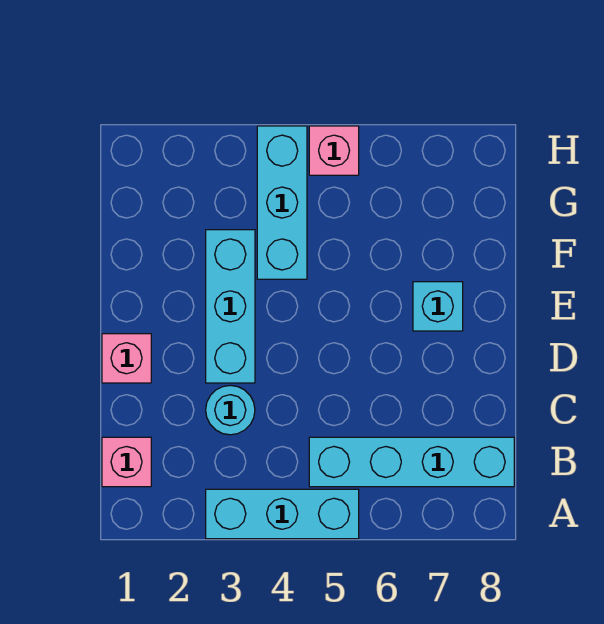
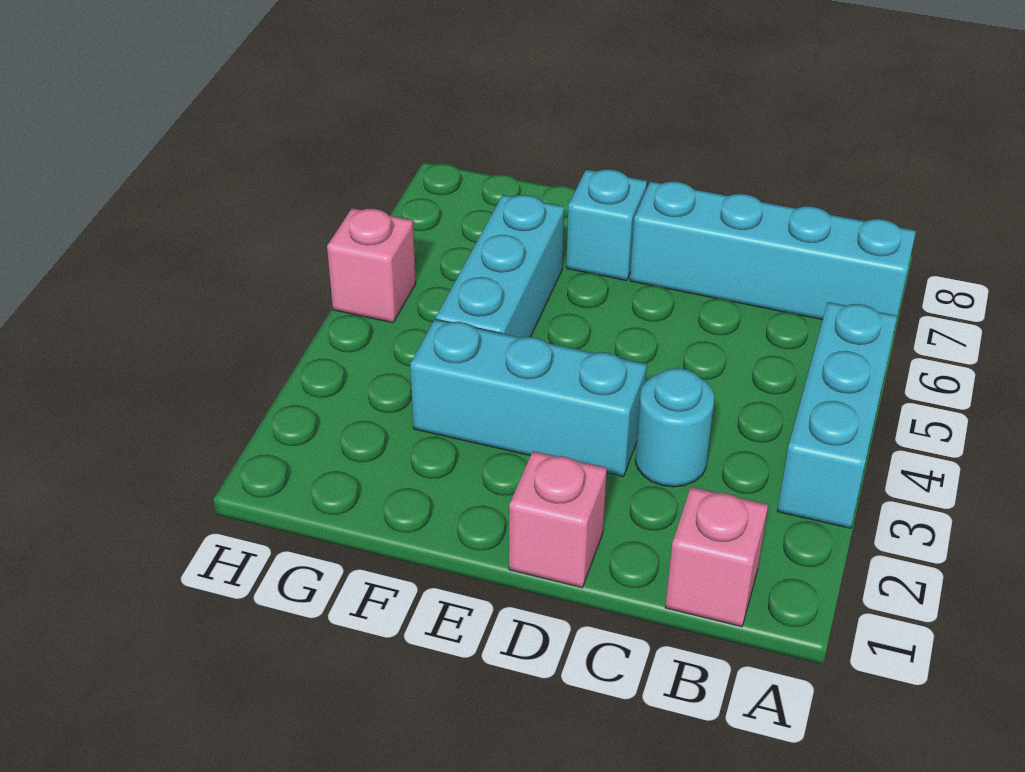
cyan 1x4 brick [309,437,514,487] -> cyan 1x4 brick turned to [630,181,916,320]
cyan 1x3 brick [257,126,307,279] -> cyan 1x3 brick turned to [436,195,564,338]

